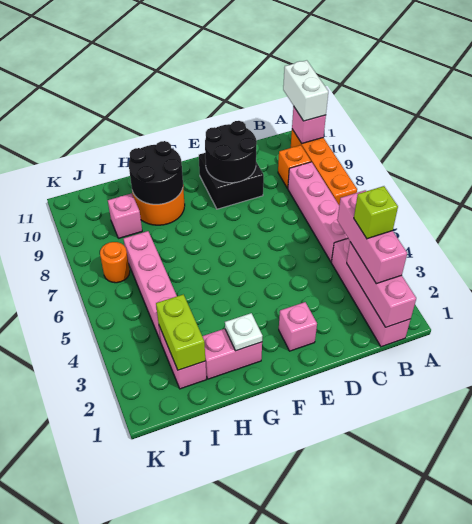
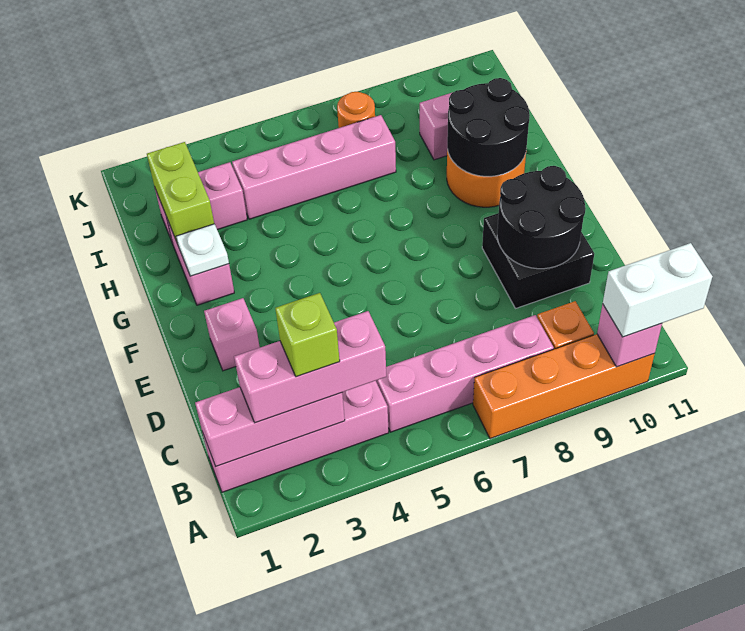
lime 1x2 brick [156,294,205,370] -> lime 1x2 brick turned to [147,142,214,242]

